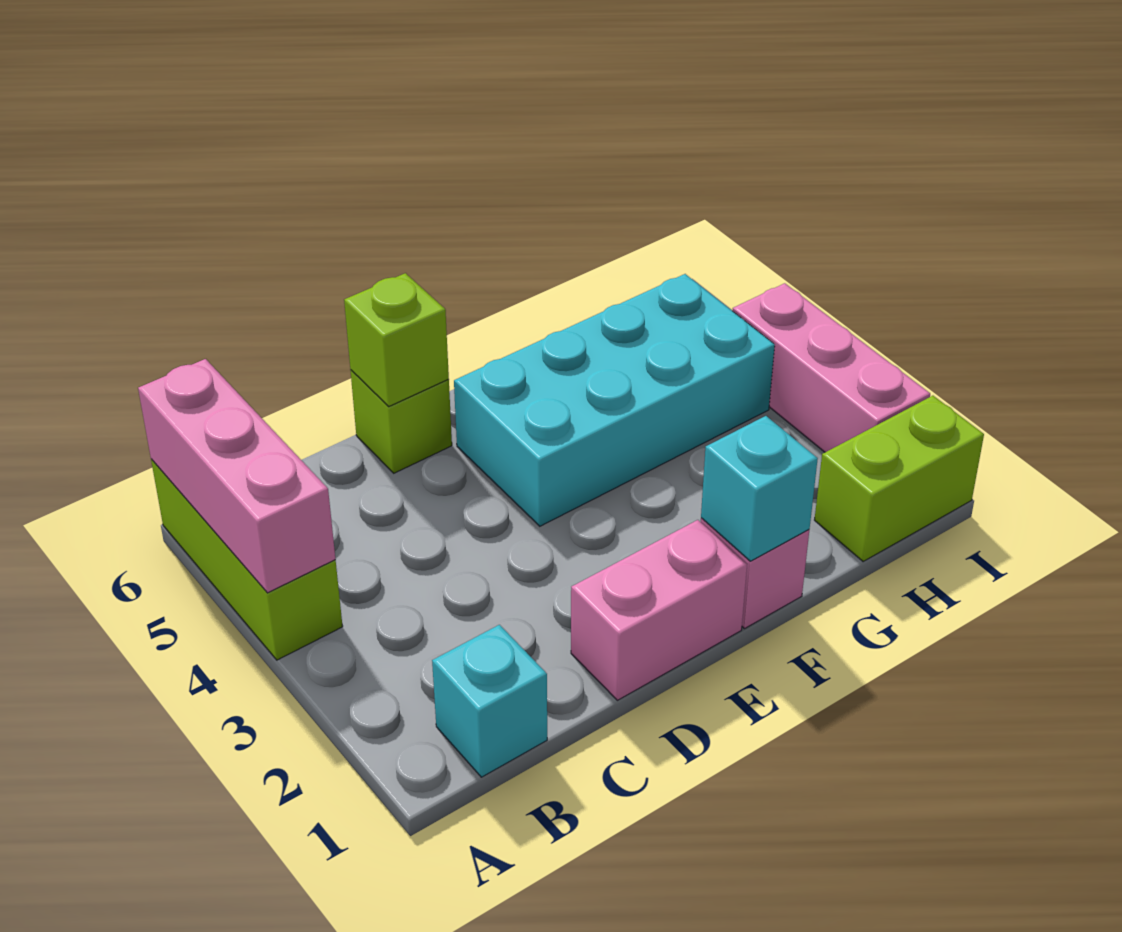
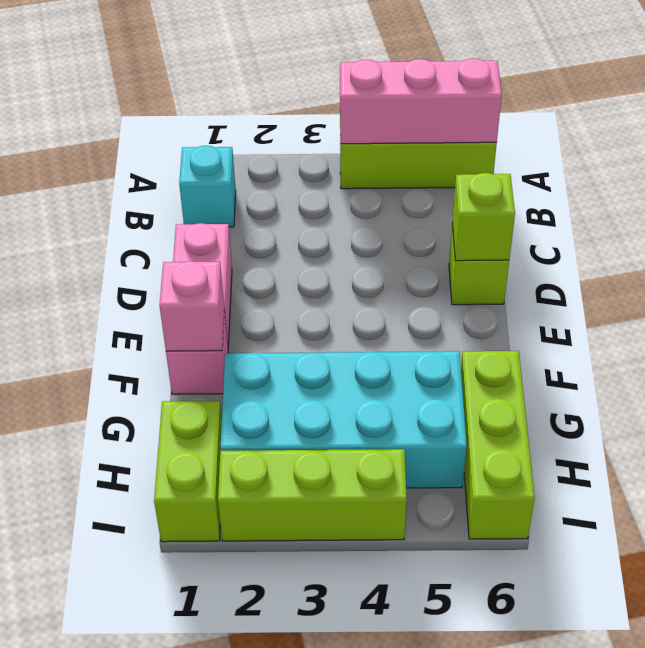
cyan 2x4 brick [454,274,775,526] -> cyan 2x4 brick turned to [221,351,467,488]
cyan 1x1 brick [701,416,818,561] -> pink 1x1 brick [159,261,225,351]
none -> lime 1x3 brick [461,351,535,539]
pink 1x3 brick [733,283,930,452] -> lime 1x3 brick [218,449,407,541]

